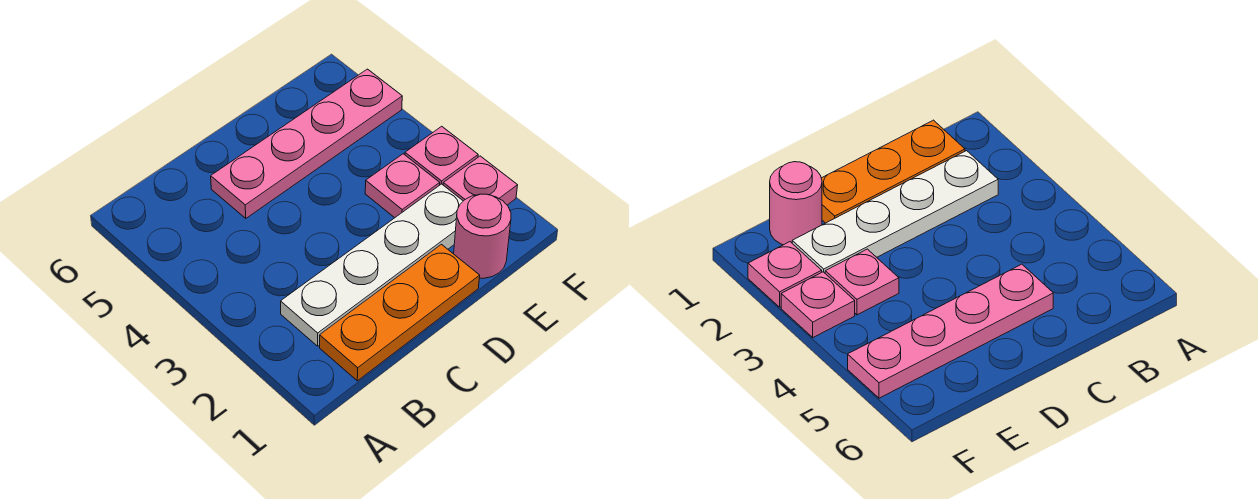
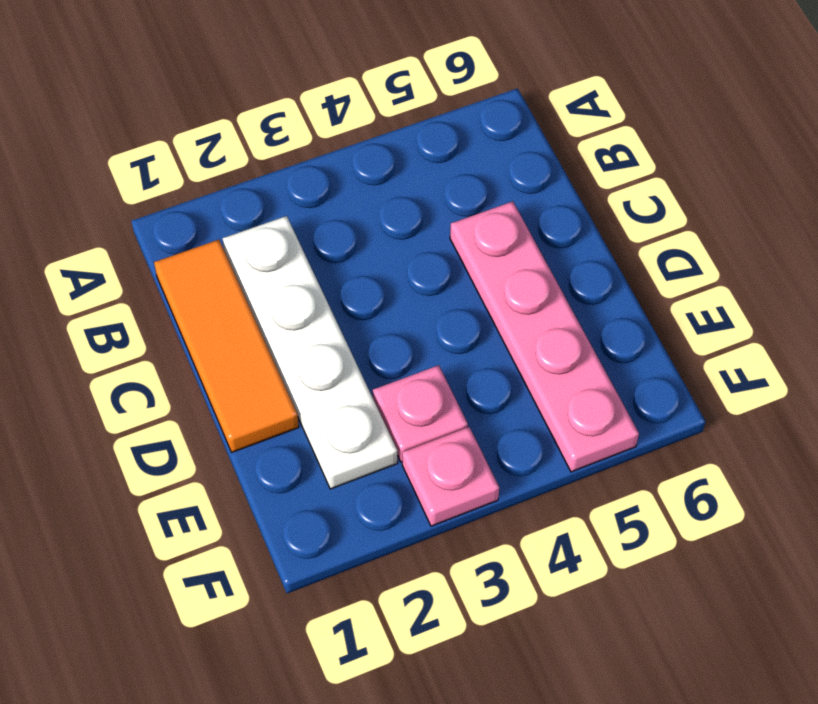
orange 1x3 plate [320,244,480,381] -> orange 1x3 tile [154,240,299,452]
pink 1x1 round brick [454,194,511,278] -> none
pink 1x1 plate [443,156,518,205] -> none

